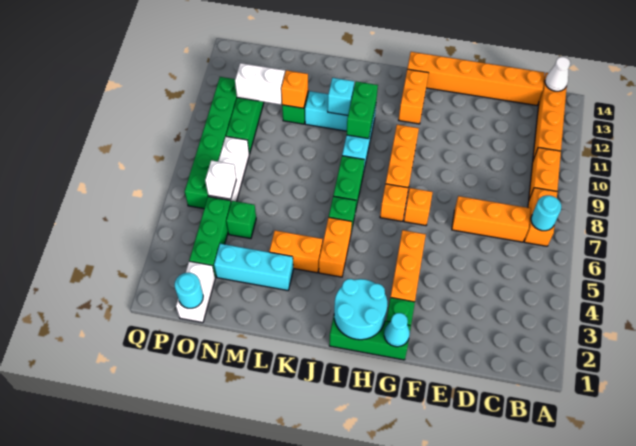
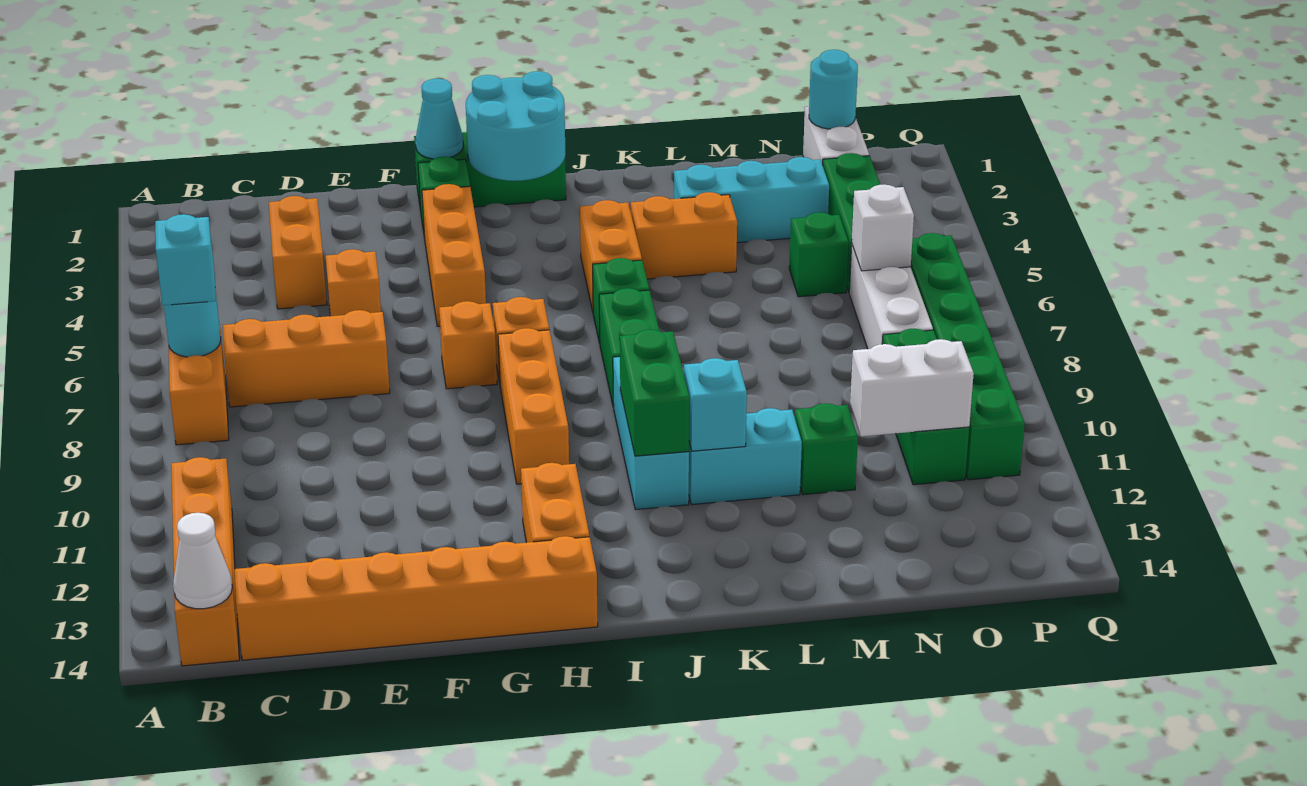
none -> cyan 1x1 brick [155,214,216,305]
orange 1x2 brick [529,147,561,199] -> orange 1x2 brick moved to [269,196,327,309]
orange 1x1 brick [281,70,308,108] -> orange 1x1 brick moved to [326,249,381,316]

